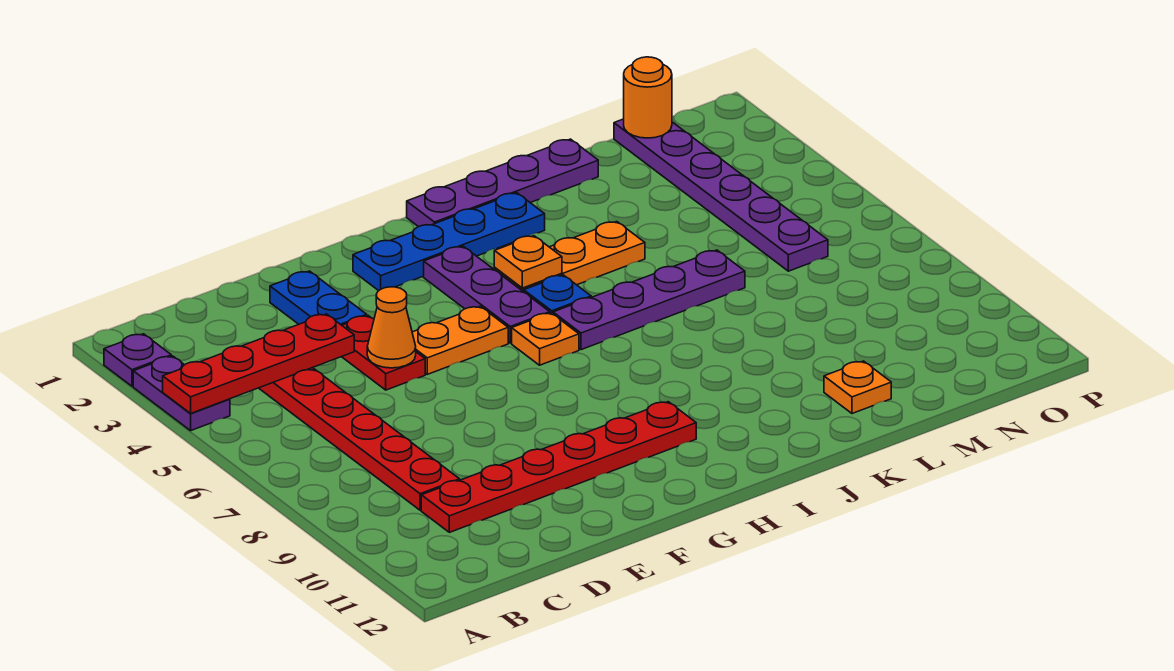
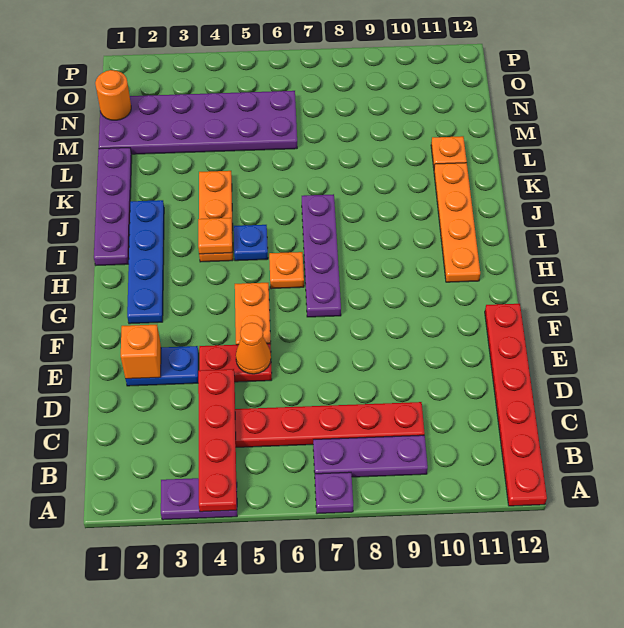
purple 1x1 plate [104,334,171,386] -> purple 1x1 plate moved to [315,472,353,514]
red 1x6 plate [421,402,696,532] -> red 1x6 plate moved to [485,304,547,506]
none -> orange 1x1 brick [121,325,161,379]
purple 1x3 plate [424,246,550,343] -> purple 1x3 plate moved to [313,435,428,477]
none -> orange 1x4 plate [434,163,480,282]
purple 1x4 plate [553,250,745,350] -> purple 1x4 plate moved to [302,194,341,317]
purple 1x6 plate [614,119,828,271] -> purple 2x6 plate [99,91,297,154]

